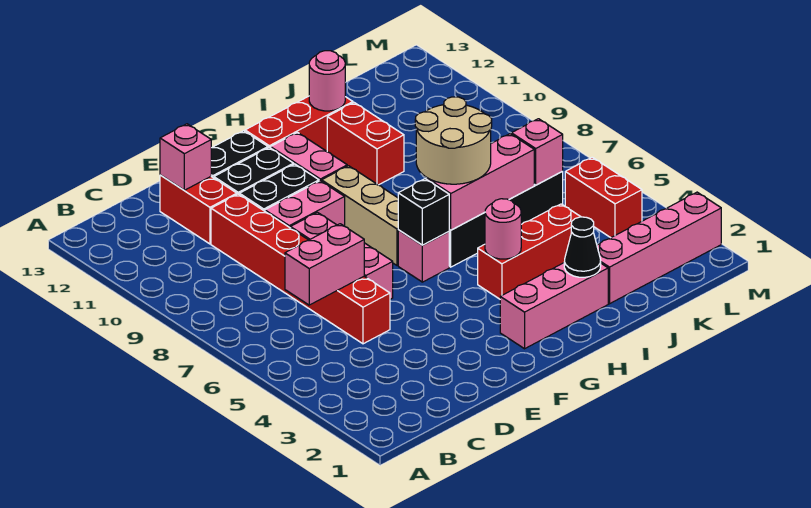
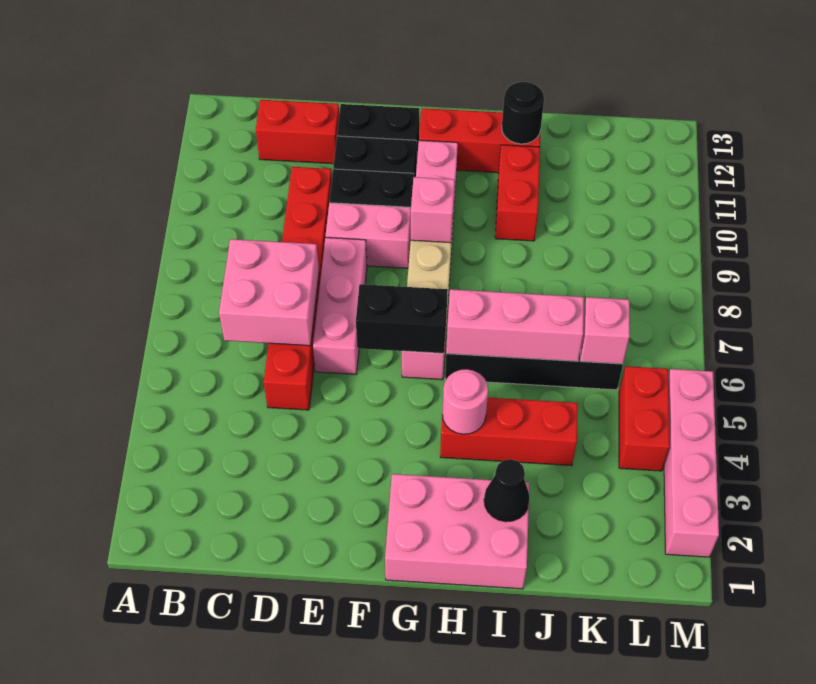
pink 1x2 brick [285,224,364,305] -> pink 2x2 brick [219,239,319,346]
red 1x2 brick [160,175,237,244] -> red 1x2 brick turned to [256,100,339,164]
pink 1x1 brick [160,124,211,190] -> pink 1x1 brick moved to [411,177,455,243]
pink 1x3 brick [500,263,608,349] -> pink 2x3 brick [385,474,530,589]
black 1x1 brick [398,179,449,245] -> black 1x2 brick [356,284,448,353]
tan 2x2 round brick [415,97,492,184] -> none
pink 1x1 round brick [309,51,345,111] -> black 1x1 round brick [502,82,544,144]
pink 1x4 brick [597,192,721,304] -> pink 1x4 brick turned to [664,369,719,557]

